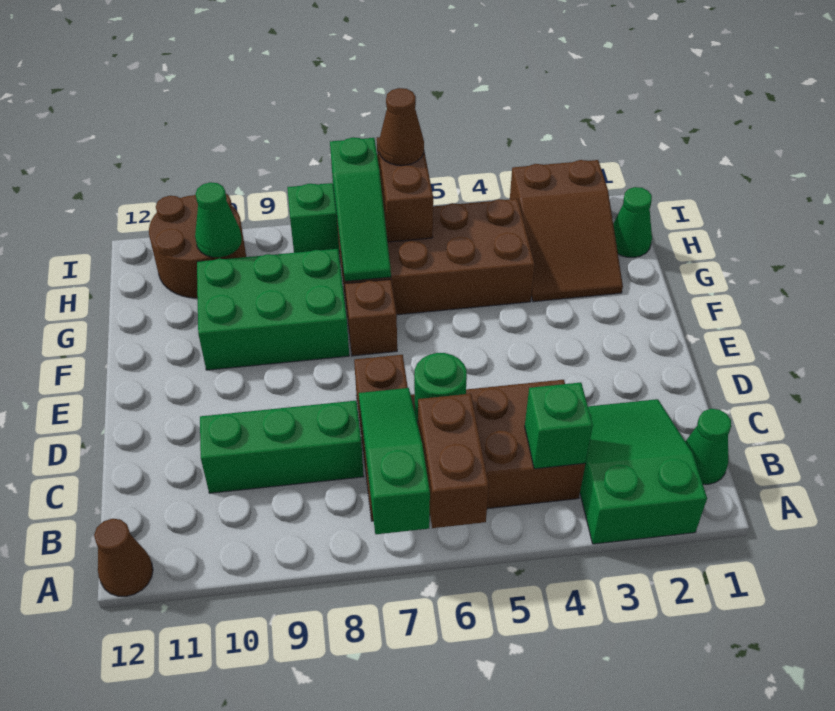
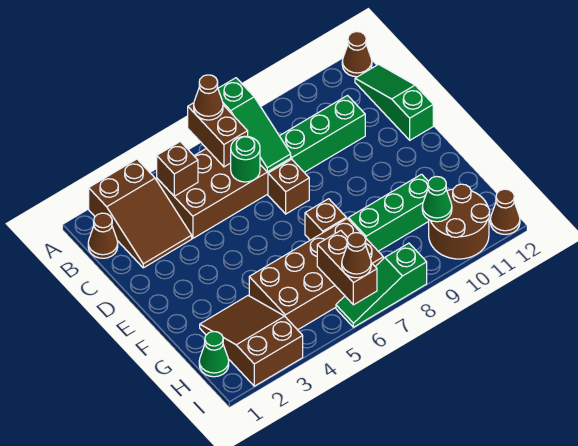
green 2x3 slope [580,399,707,544] -> brown 2x3 slope [89,159,192,268]
none -> brown 1x1 cone [194,75,223,120]
green 1x1 cone [685,409,731,484] -> brown 1x1 cone [88,213,118,258]
green 1x1 brick [525,383,593,469] -> brown 1x1 brick [157,142,198,196]
green 2x3 brick [197,249,349,370] -> green 1x3 brick [348,174,429,251]
green 1x3 slope [330,137,391,281] -> green 1x3 slope moved to [355,64,433,140]
none -> brown 1x1 cone [490,189,520,234]

